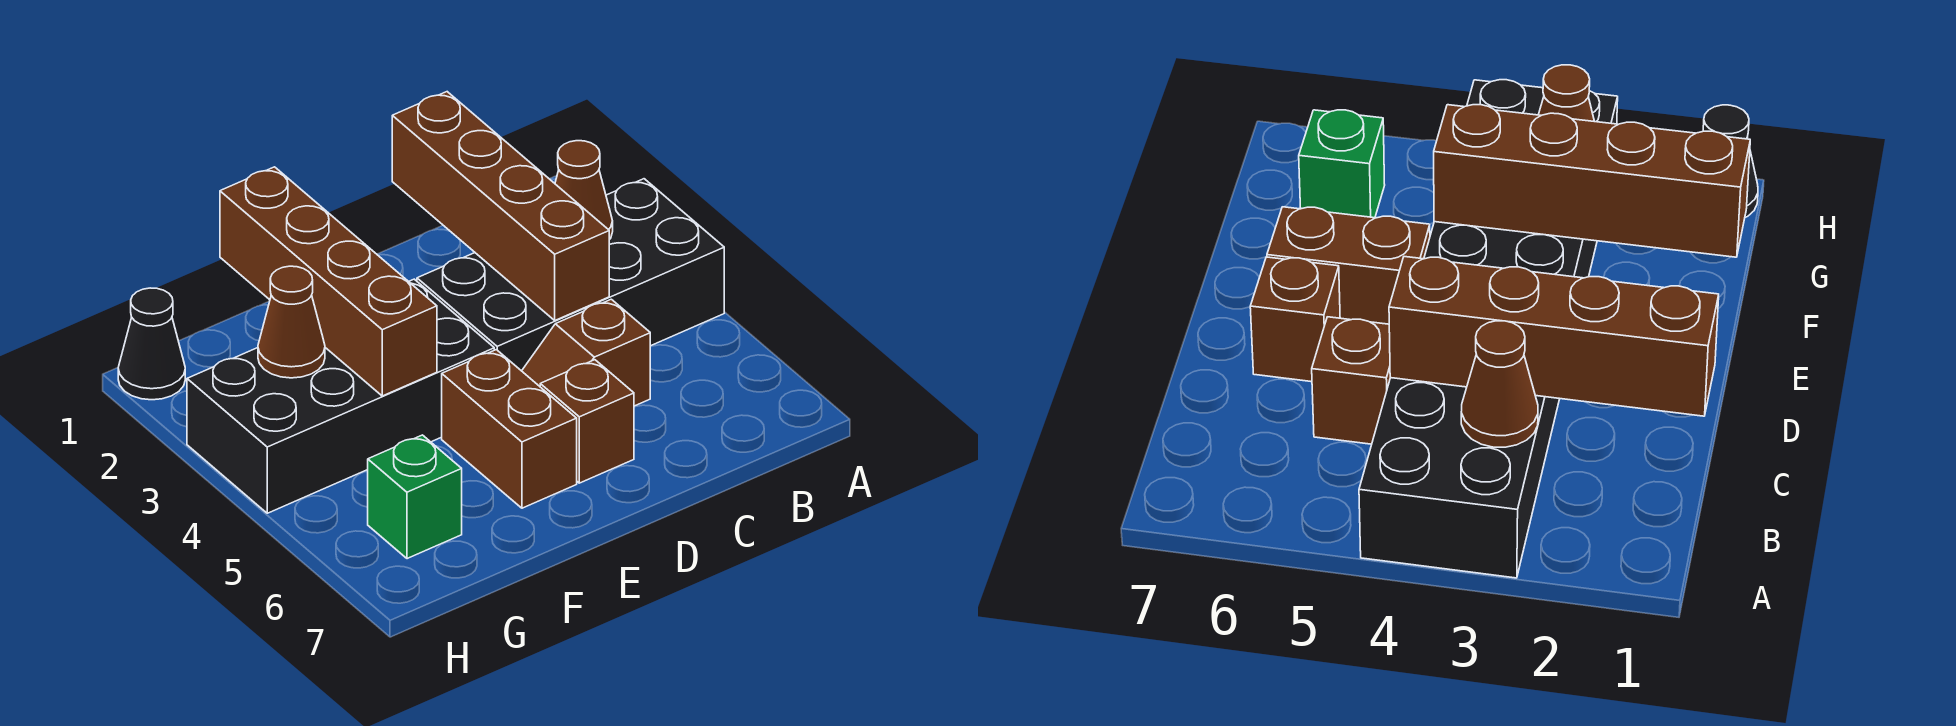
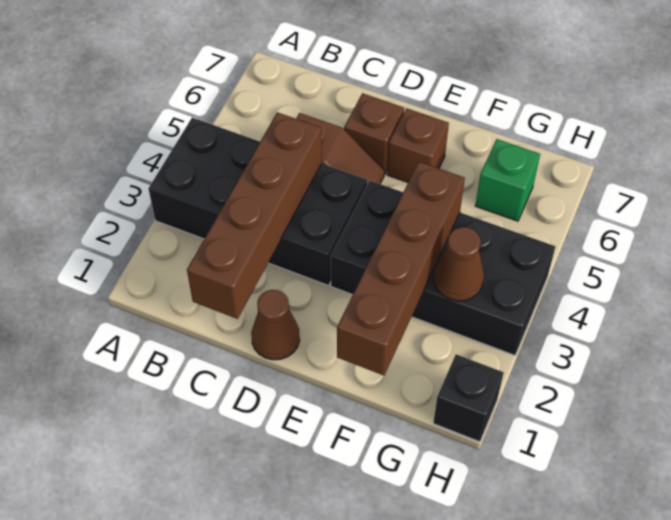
brown 1x1 cone [555,141,613,240] -> brown 1x1 cone moved to [251,290,300,360]
brown 1x2 brick [442,350,577,508] -> brown 1x1 brick [387,108,449,182]
black 1x1 cone [118,288,185,400] -> black 1x1 brick [433,354,504,442]

